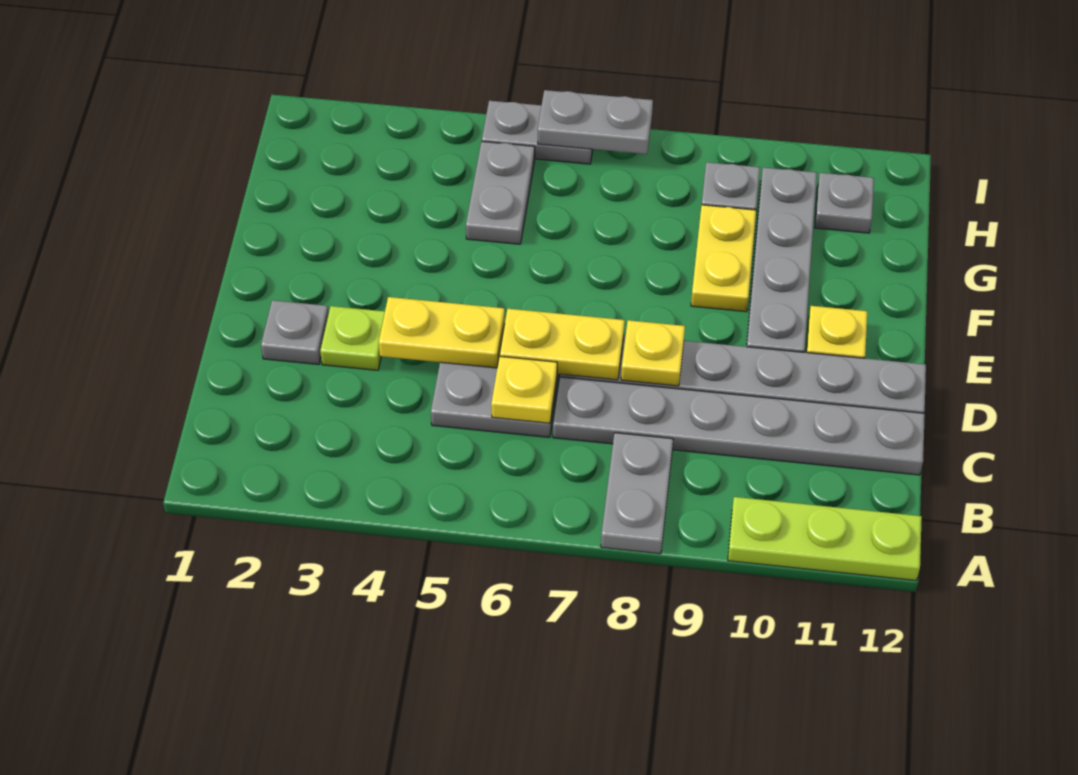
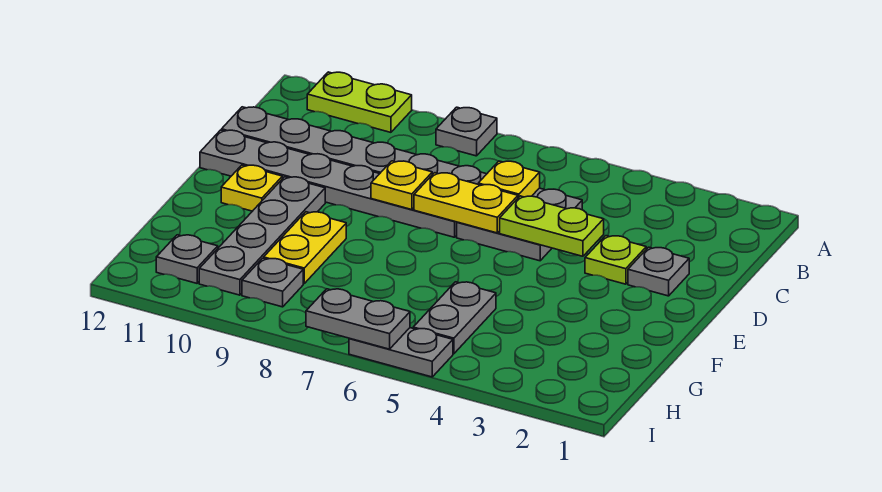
grey 1x2 plate [601,433,673,554] -> grey 1x1 plate [436,107,497,156]
lime 1x3 plate [728,497,922,581] -> lime 1x2 plate [307,72,412,132]
yellow 1x2 plate [379,297,505,368] -> lime 1x2 plate [500,196,604,256]

